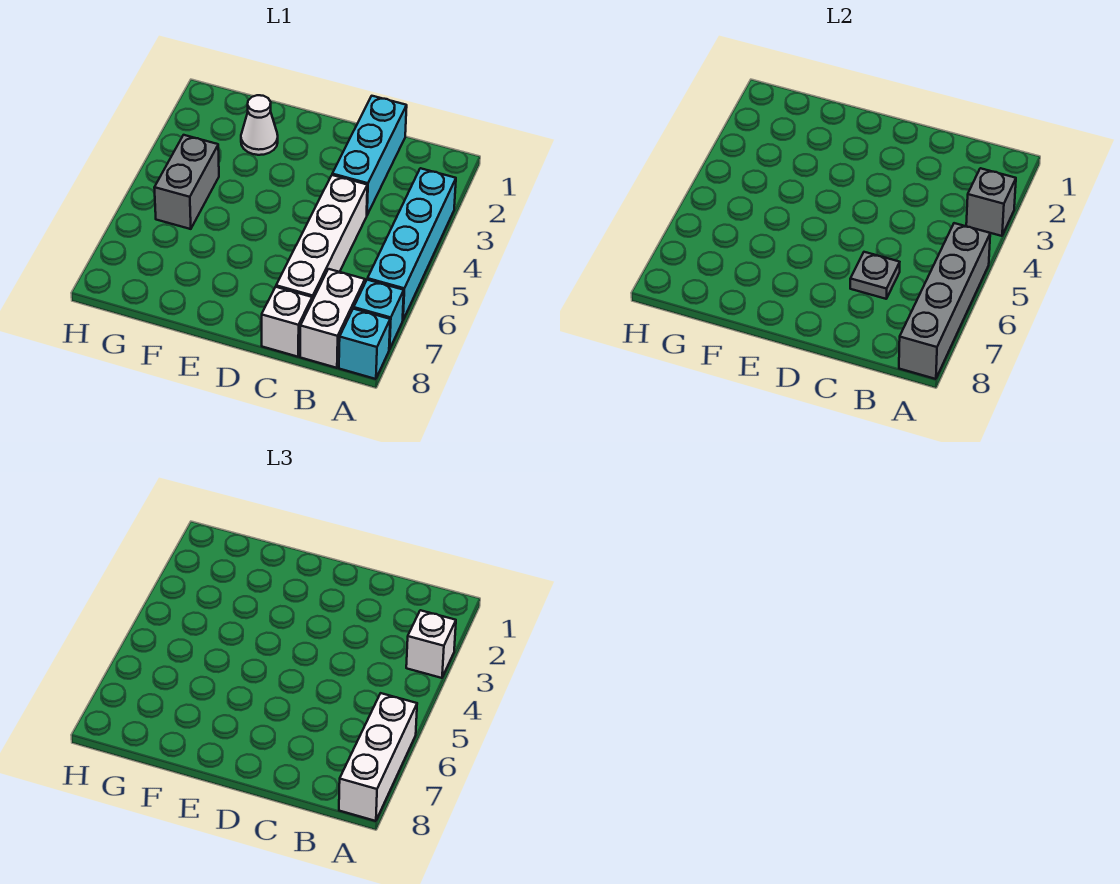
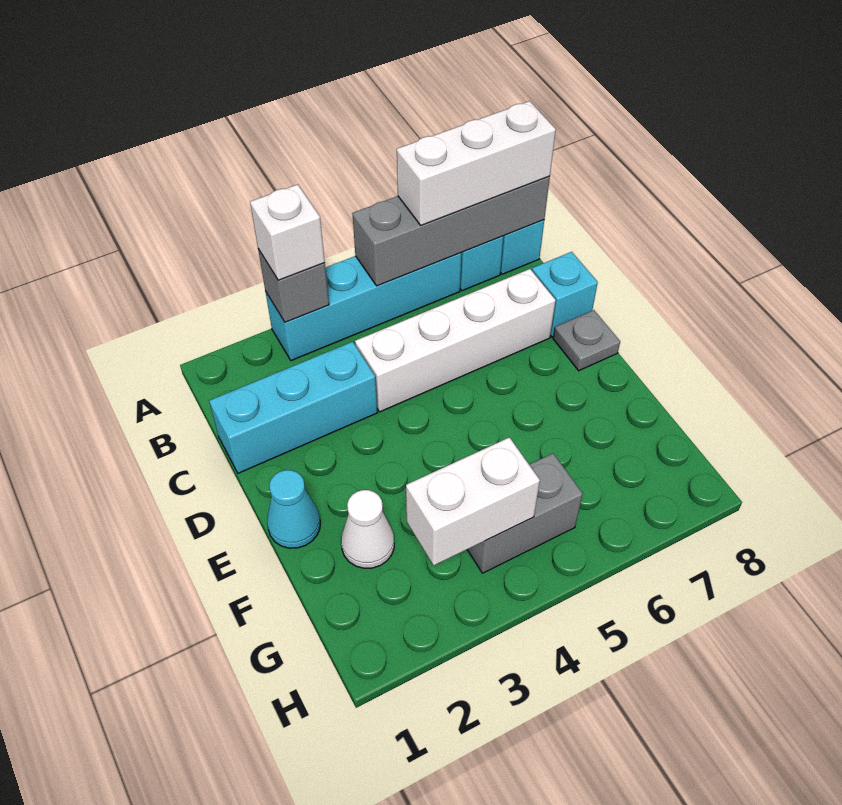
white 1x2 brick [300,269,365,368] -> white 1x2 brick moved to [406,437,540,565]
grey 1x1 plate [850,252,900,299] -> grey 1x1 plate moved to [553,310,620,371]
white 1x1 brick [262,287,312,357] -> cyan 1x1 brick [532,252,598,337]
none -> cyan 1x1 cone [267,470,320,548]

